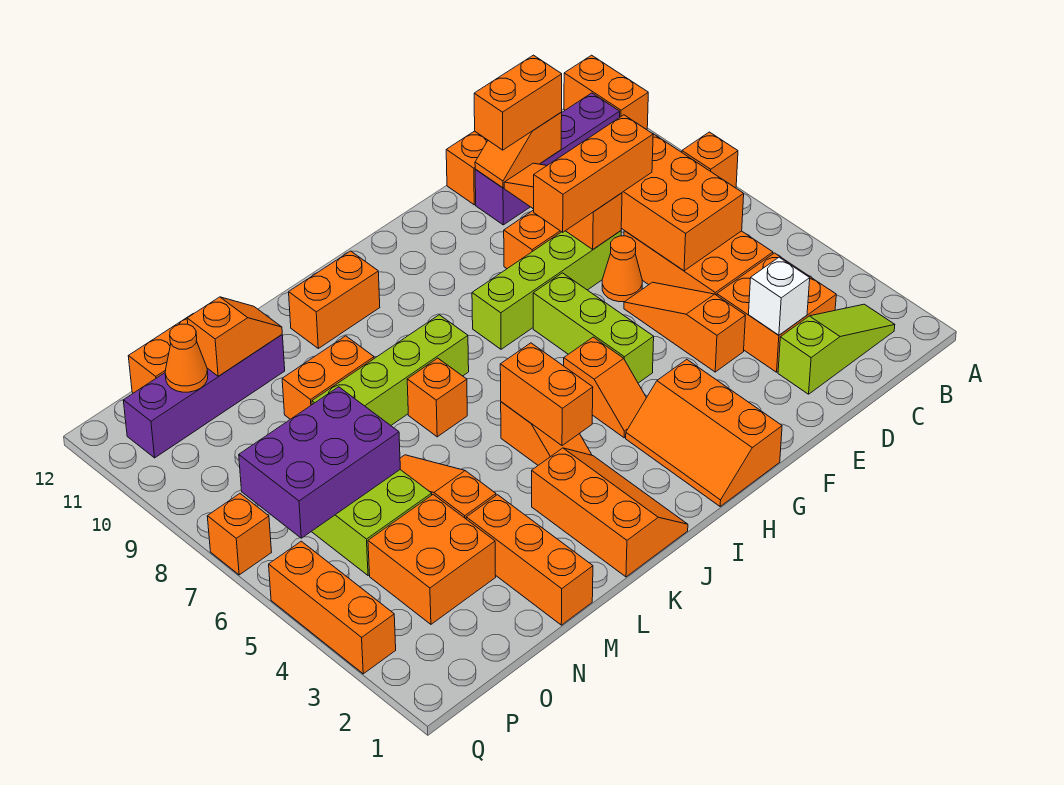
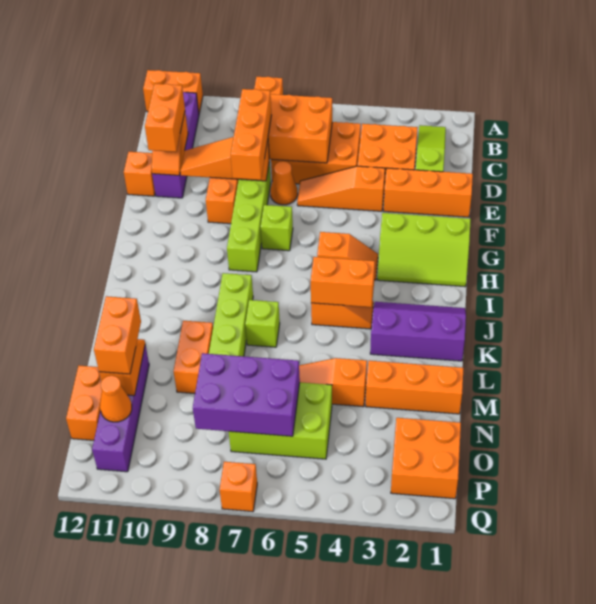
white 1x1 brick [749,257,810,335] -> none
orange 2x3 slope [626,359,782,506] -> lime 2x3 slope [377,213,471,287]
lime 1x3 brick [533,273,654,383] -> lime 1x1 brick [261,205,293,251]
orange 2x3 slope [532,448,688,577] -> purple 2x3 slope [370,302,466,361]
orange 1x2 brick [289,251,380,348] -> orange 1x2 brick moved to [94,296,141,374]
orange 1x1 brick [407,358,467,437] -> lime 1x1 brick [245,300,280,347]
orange 2x2 brick [368,495,496,624] -> orange 2x2 brick moved to [391,418,461,499]
purple 2x3 brick [239,387,400,538] -> purple 2x3 brick turned to [193,353,300,436]
orange 1x3 brick [269,541,396,674] -> orange 1x3 brick moved to [384,168,473,217]

